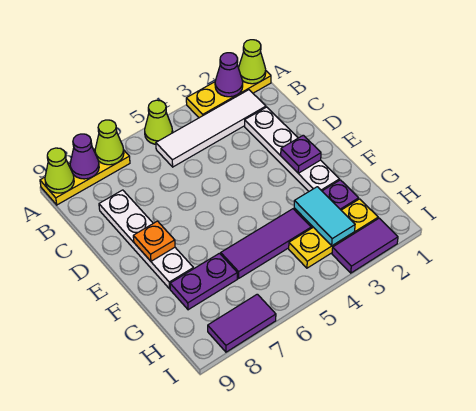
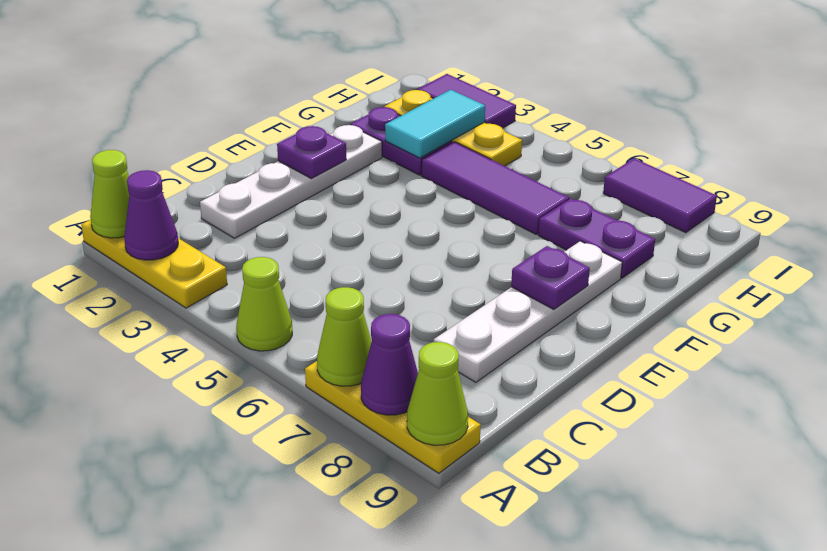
white 1x4 tile [156,90,266,167] -> none
orange 1x1 plate [133,221,175,261] -> purple 1x1 plate [511,246,590,310]

